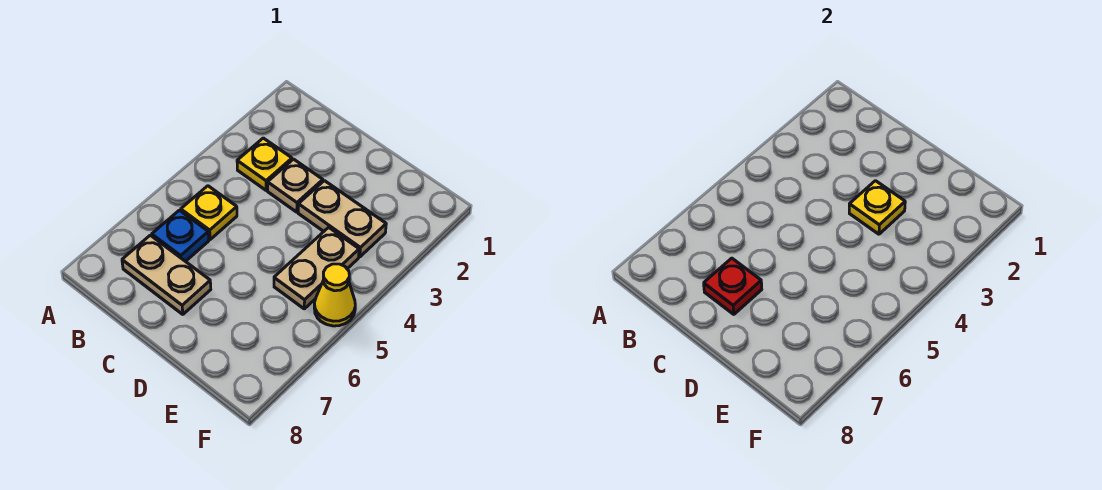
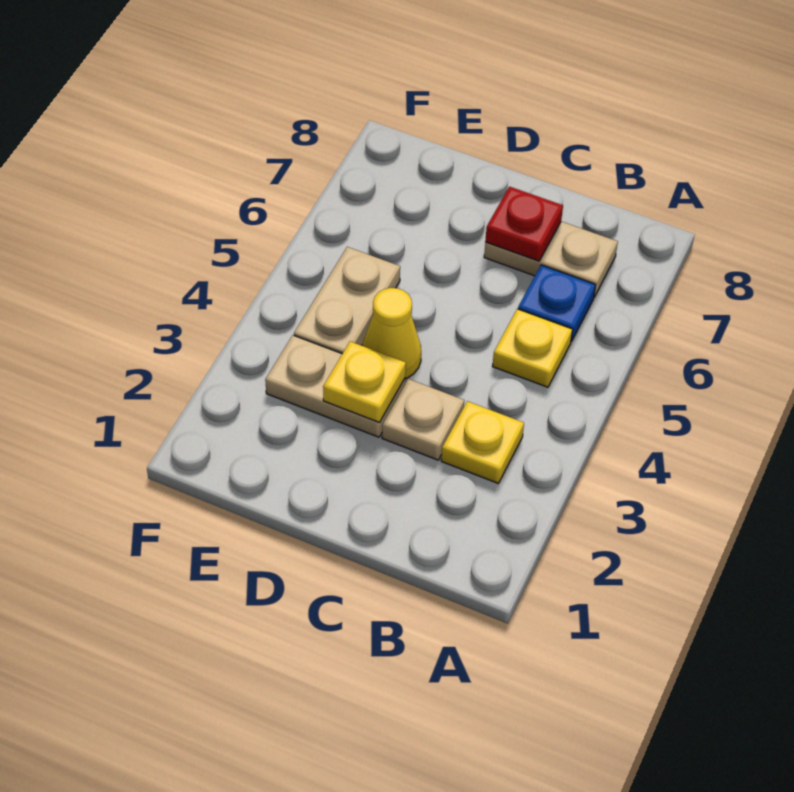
yellow 1x1 cone [314,264,355,326] -> yellow 1x1 cone moved to [362,288,421,379]

